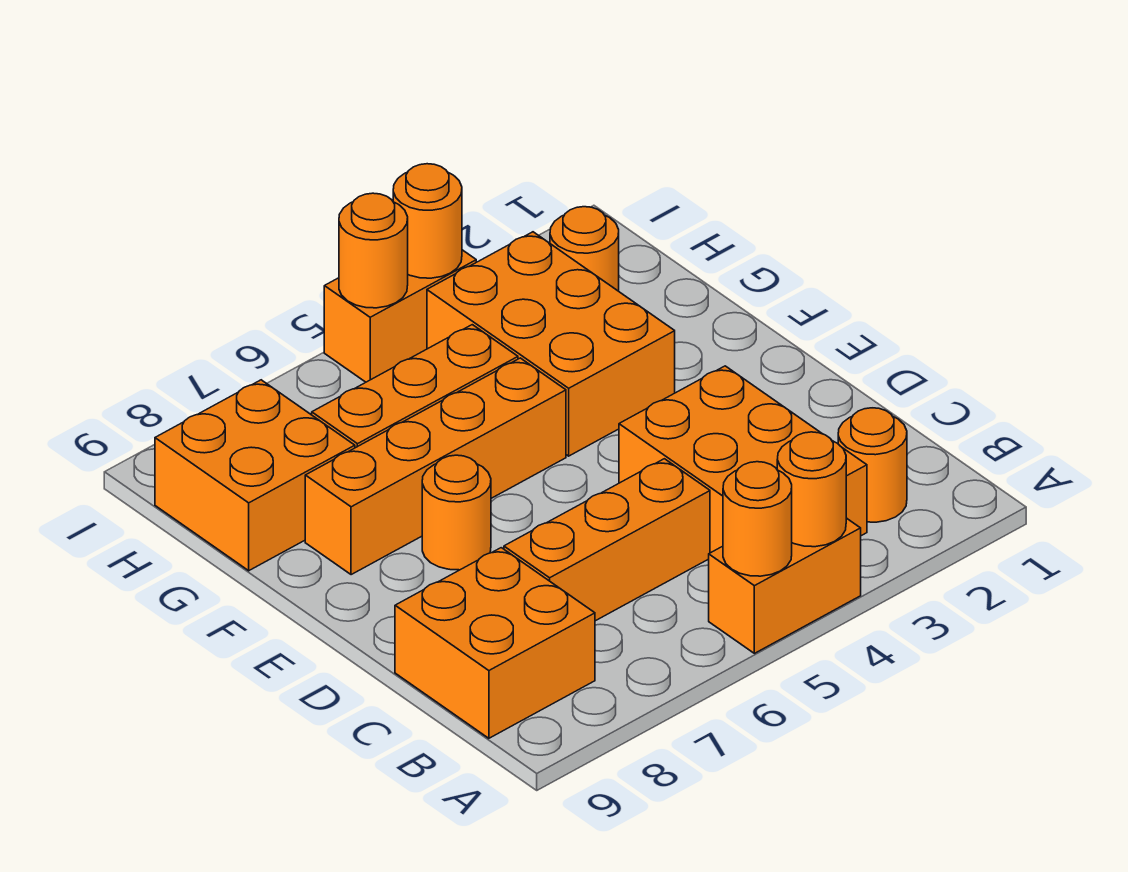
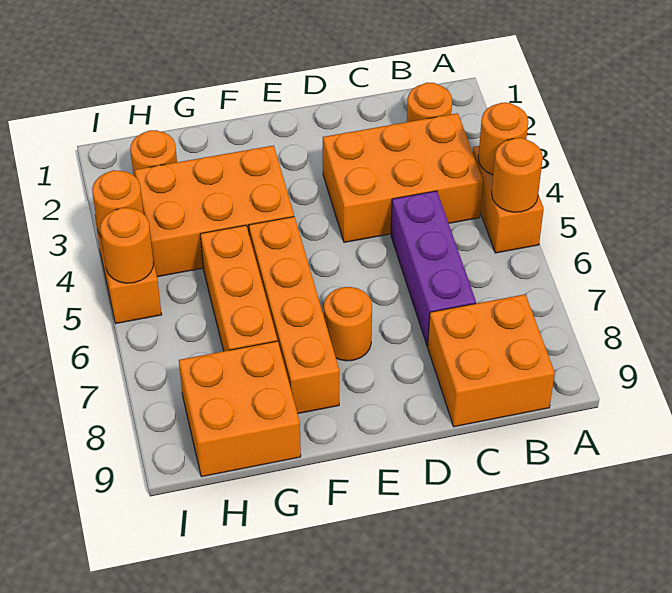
orange 1x3 brick [504,459,710,621] -> purple 1x3 brick [391,191,476,346]

